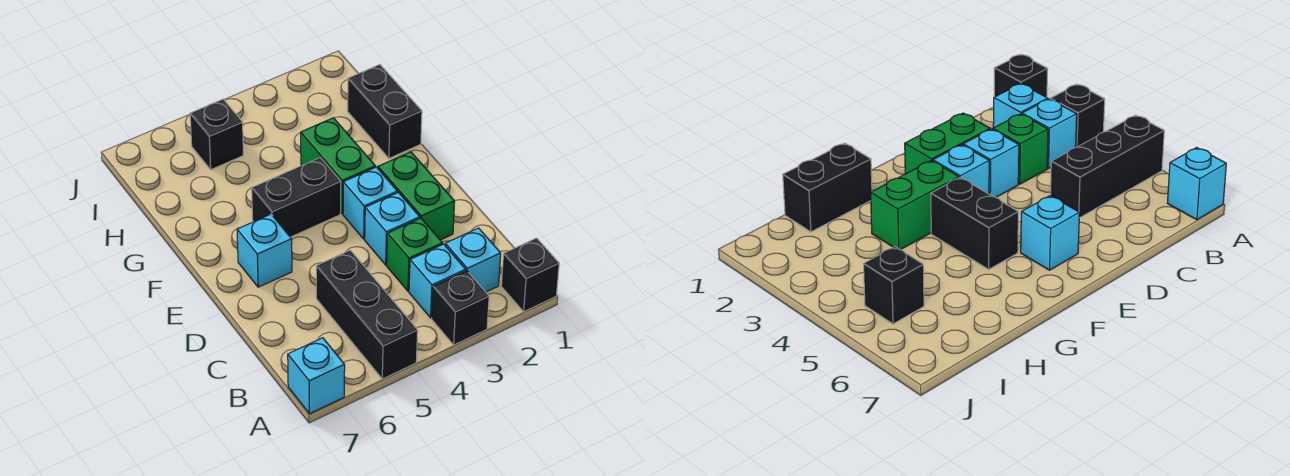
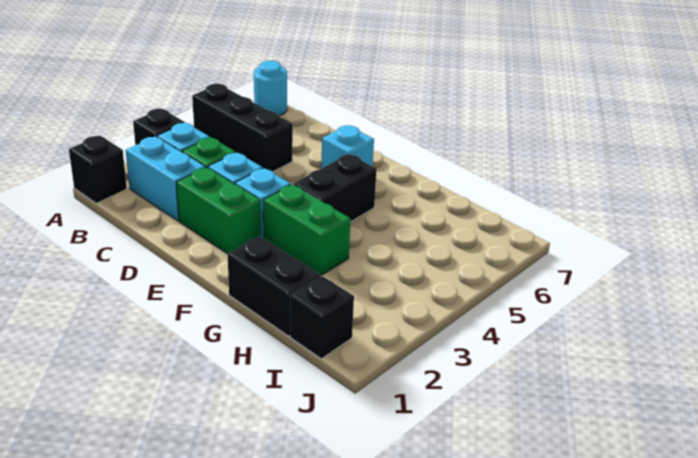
cyan 1x1 brick [288,338,345,414] -> cyan 1x1 round brick [254,61,287,116]
cyan 1x1 brick [445,228,501,292] -> cyan 1x2 brick [126,136,205,221]
black 1x1 brick [190,99,243,170] -> black 1x1 brick moved to [290,276,354,359]

